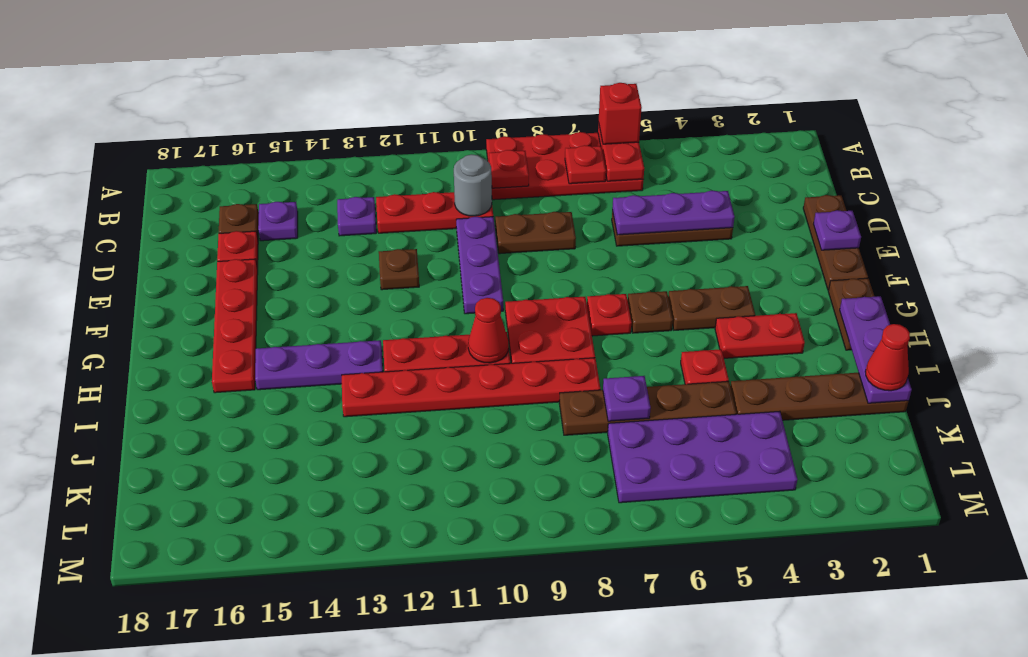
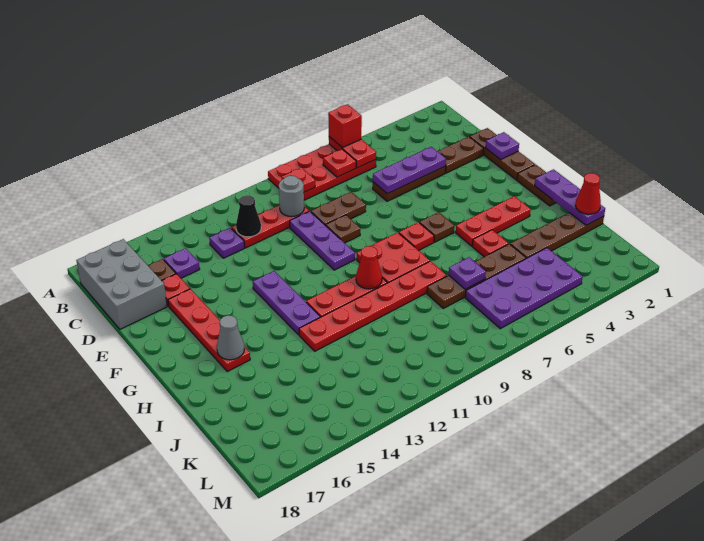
none -> grey 2x3 brick [76,239,167,329]
none -> black 1x1 cone [236,195,261,237]
brown 1x1 plate [379,249,419,290] -> brown 1x1 plate moved to [326,215,360,243]
brown 1x2 plate [668,286,755,330] -> brown 1x2 plate moved to [438,137,484,173]
red 1x2 plate [715,313,805,358] -> red 1x3 plate [456,196,531,246]
purple 1x3 plate [255,340,383,390] -> purple 1x3 plate turned to [253,271,320,335]
none -> grey 1x1 cone [217,315,244,360]

